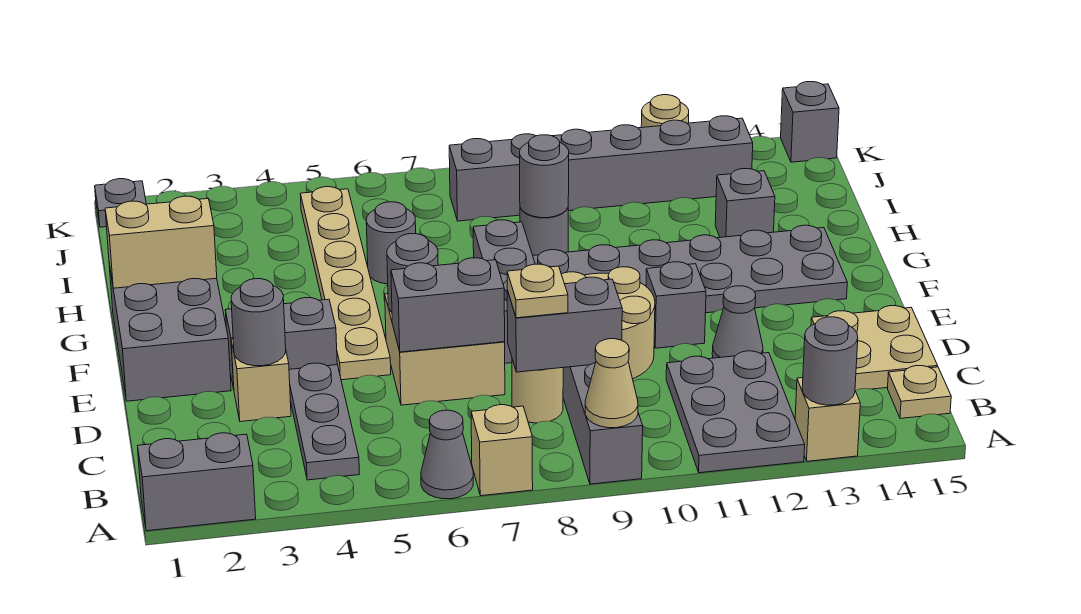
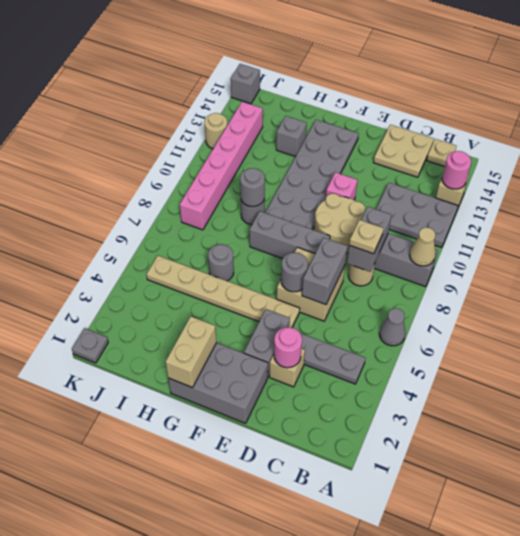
grey 1x2 brick [138,433,256,531] -> none
tan 1x1 brick [471,405,533,496] -> none
grey 1x1 round brick [802,317,858,405] -> pink 1x1 round brick [442,151,471,189]
grey 1x1 round brick [231,279,286,366] -> pink 1x1 round brick [274,327,302,368]
grey 1x1 cone [712,286,763,358] -> none
grey 1x1 brick [646,262,706,348] -> pink 1x1 brick [326,172,357,200]
grey 1x6 brick [449,116,753,221] -> pink 1x6 brick [180,102,263,230]

